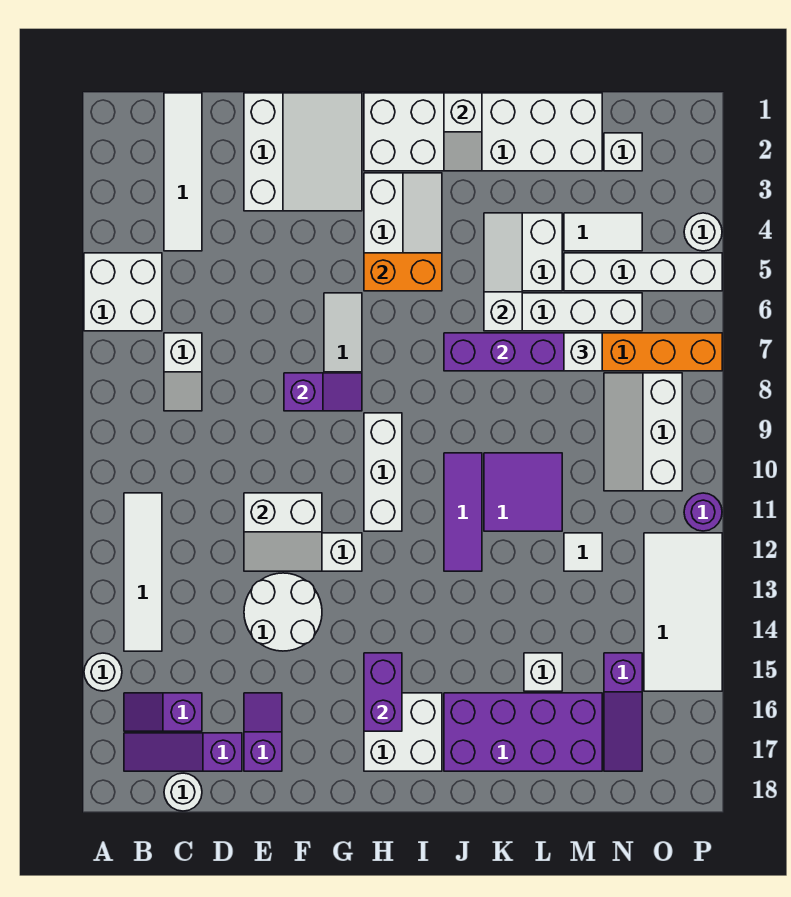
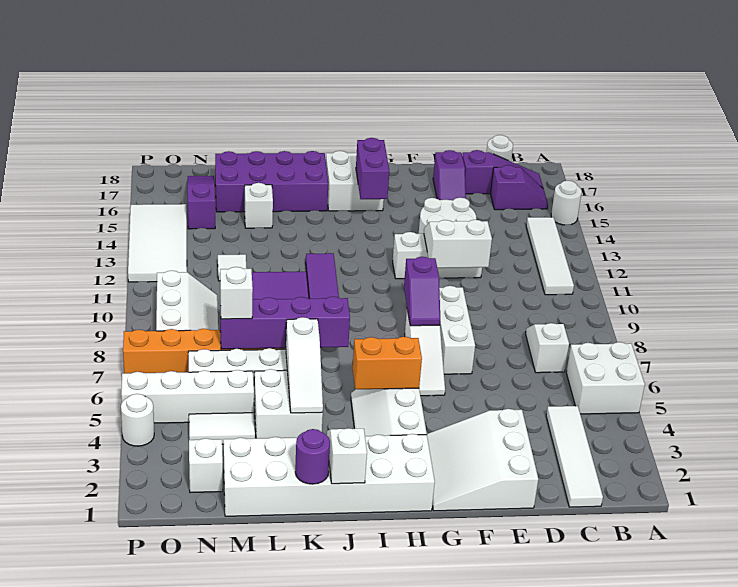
purple 1x2 slope [284,373,362,411] -> purple 1x2 slope turned to [404,257,440,326]
white 1x3 brick [364,413,402,531] -> white 1x3 brick moved to [439,286,475,374]
purple 1x1 round brick [684,493,722,531] -> purple 1x1 round brick moved to [295,429,330,484]

